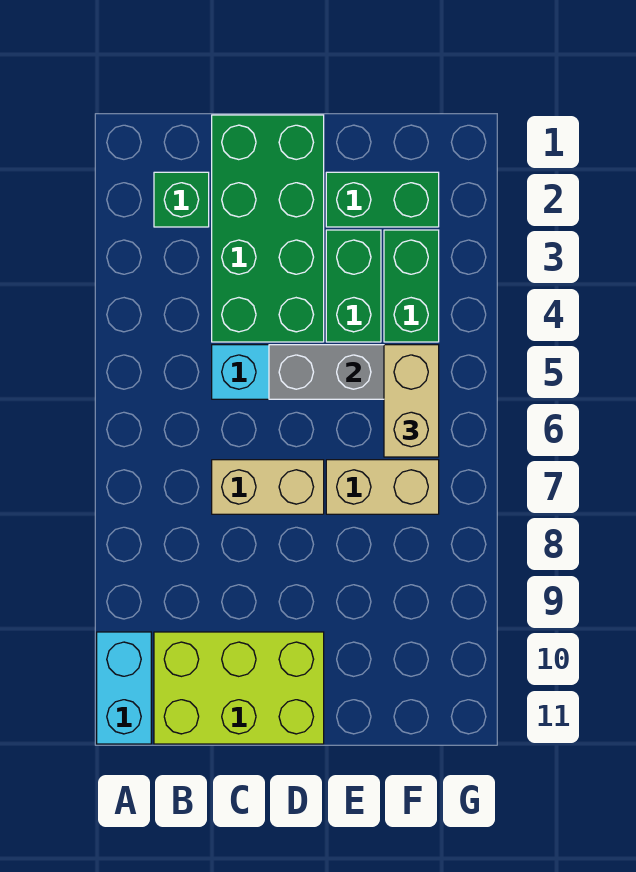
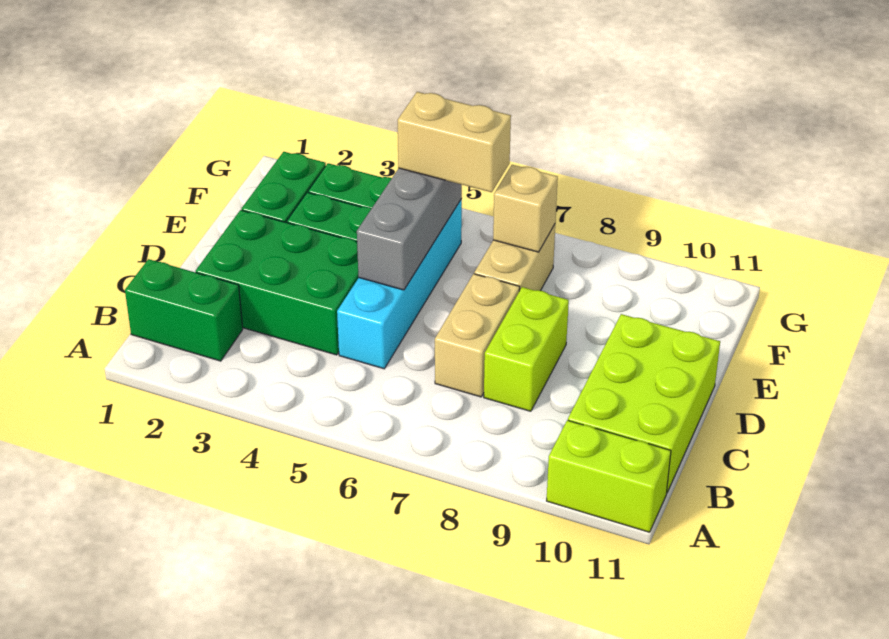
cyan 1x2 brick [97,632,151,744] -> lime 1x2 brick [547,420,671,532]
green 1x1 brick [154,172,209,227] -> green 1x2 brick [125,259,243,361]
green 2x4 brick [212,115,324,342] -> green 2x3 brick [196,210,359,355]
none -> lime 1x2 brick [484,287,569,411]
none -> tan 1x1 brick [493,165,558,252]

